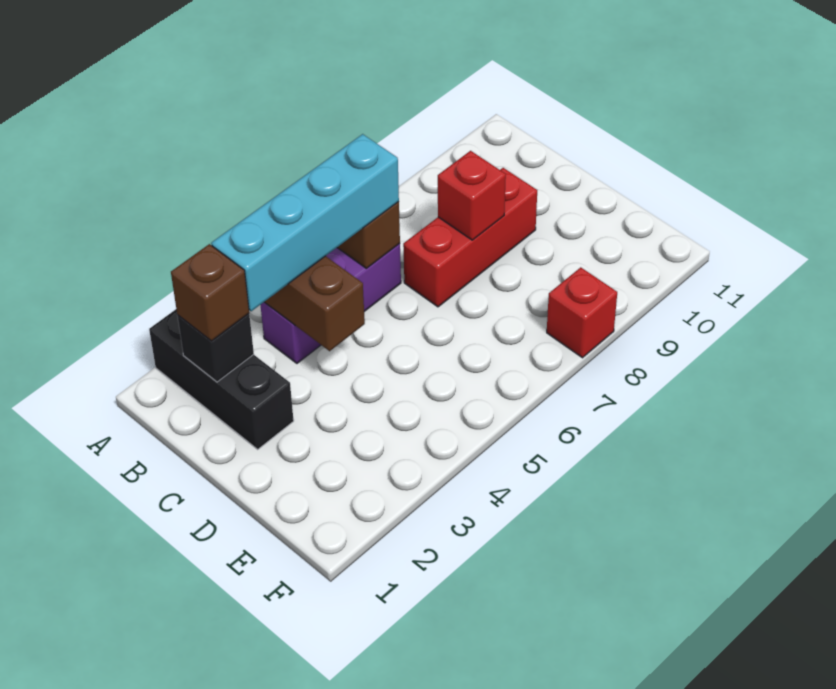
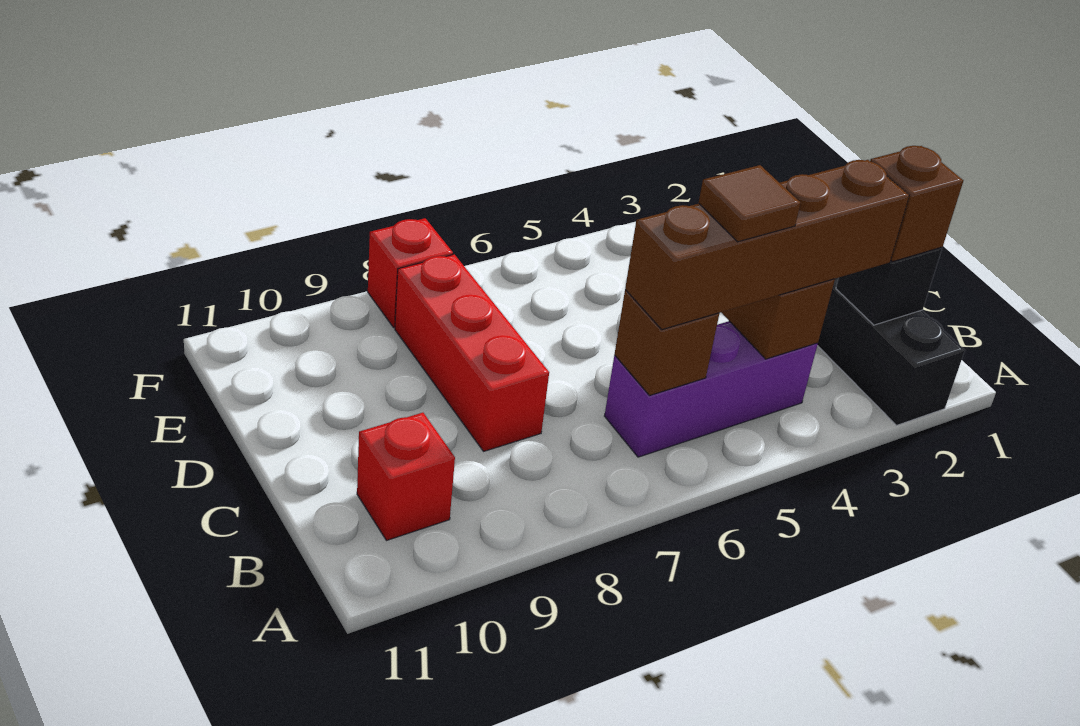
cyan 1x4 brick [211,134,399,311] -> brown 1x4 brick [625,160,909,330]
none -> brown 1x1 tile [699,165,801,242]
red 1x3 brick [403,168,537,307] -> red 1x3 brick turned to [395,254,549,451]
red 1x1 brick [438,151,506,240] -> red 1x1 brick moved to [357,413,455,541]

